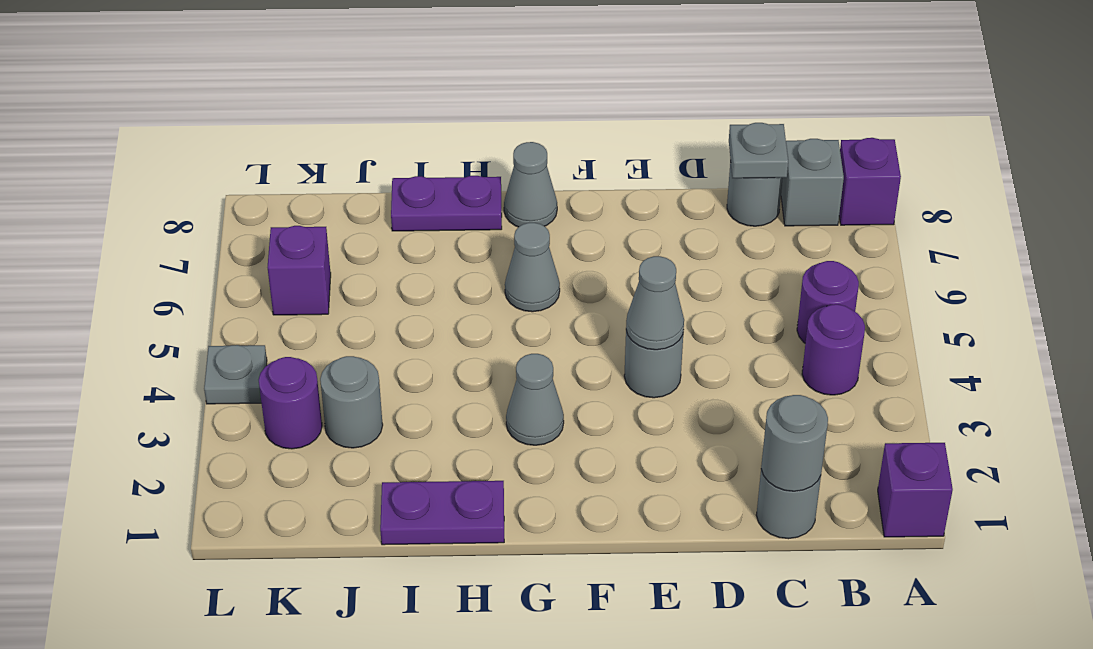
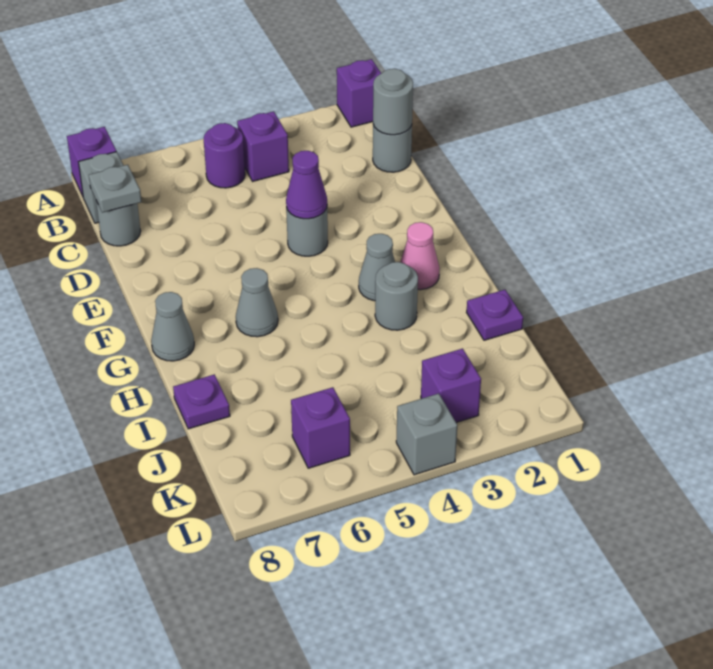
purple 1x1 round brick [802,304,865,395] -> purple 1x1 brick [237,111,289,181]
grey 1x1 cone [626,256,684,350] -> purple 1x1 cone [286,151,327,219]
none -> pink 1x1 cone [400,222,440,290]
purple 1x2 plate [380,481,504,545] -> purple 1x1 plate [467,290,523,340]
purple 1x2 plate [391,176,502,231] -> purple 1x1 plate [173,374,230,429]
grey 1x1 round brick [320,356,383,448] -> grey 1x1 round brick moved to [375,262,418,330]
purple 1x1 round brick [259,357,322,449] -> purple 1x1 brick [421,349,481,423]
grey 1x1 plate [204,345,267,404] -> grey 1x1 brick [396,394,457,475]

